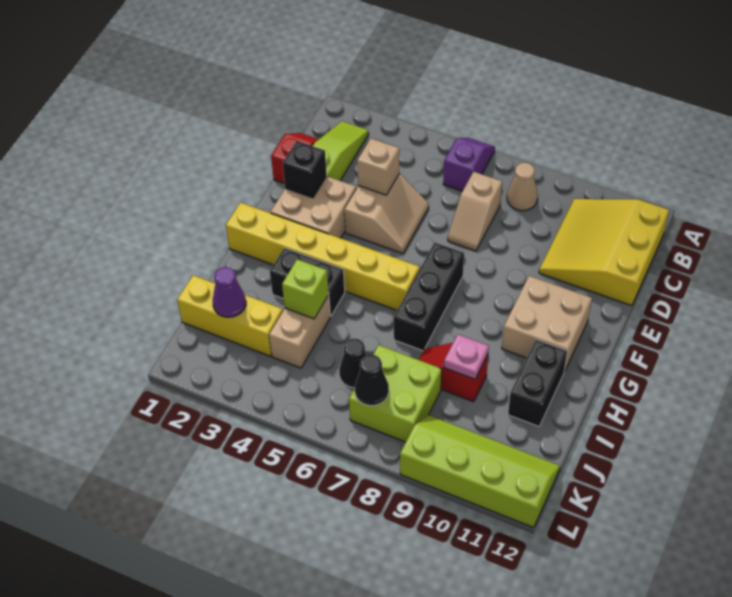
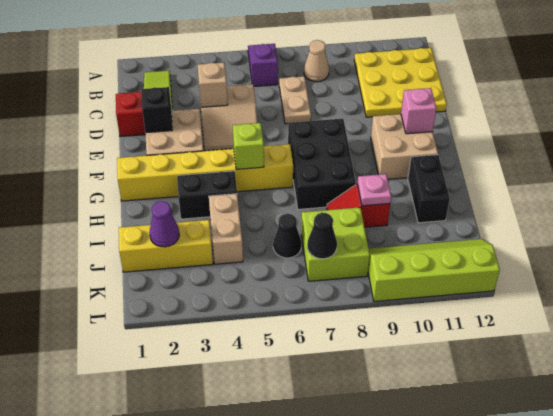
yellow 3x3 slope [539,199,669,306] -> yellow 3x3 plate [354,48,447,117]
tan 1x2 slope [448,172,502,251] -> tan 1x2 plate [279,76,311,124]
tan 2x2 slope [344,174,429,253] -> tan 2x2 slope turned to [200,84,257,151]
black 1x3 brick [394,243,464,351] -> black 2x3 brick [288,119,356,209]
none -> pink 1x1 brick [401,88,436,134]
lime 1x1 brick [282,259,329,319] -> lime 1x1 brick moved to [233,123,264,169]

